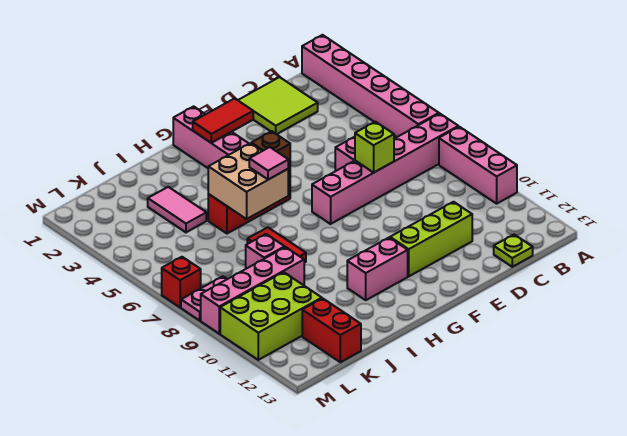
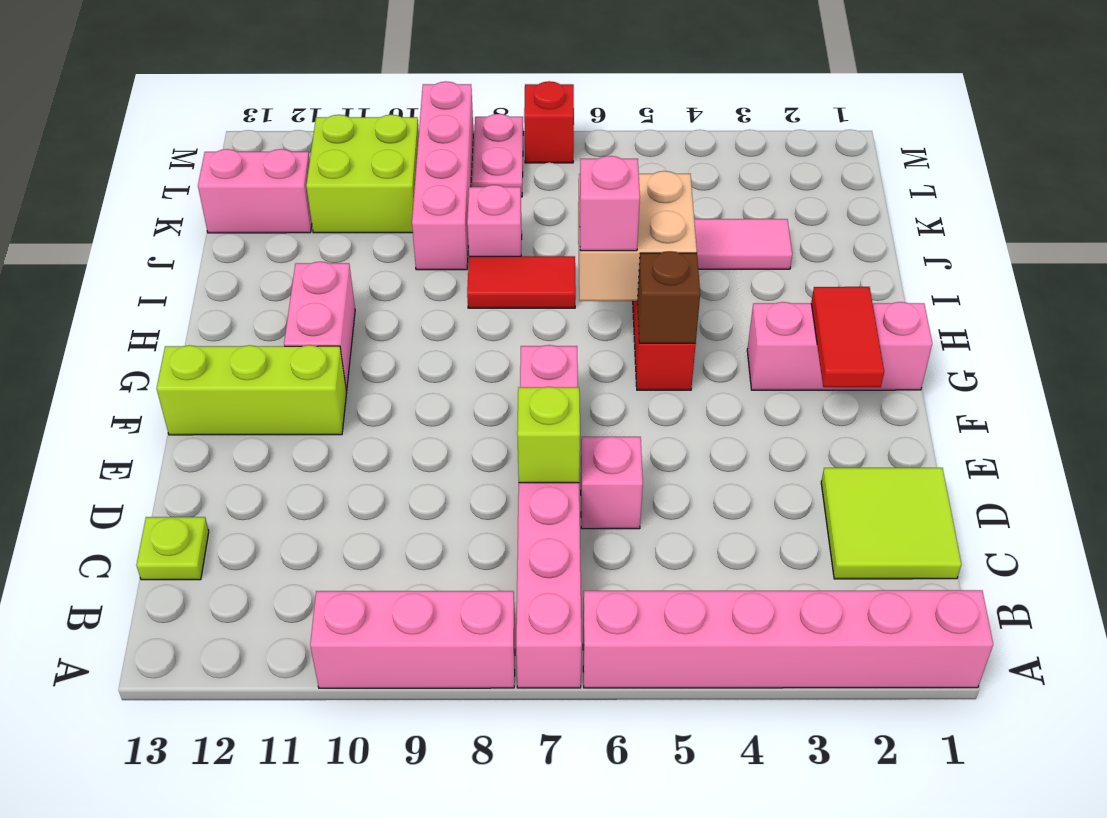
lime 1x3 brick [390,202,472,276] -> lime 1x3 brick turned to [156,345,347,435]
pink 1x1 tile [249,147,288,180] -> pink 1x1 brick [580,156,640,251]
lime 2x3 brick [220,272,322,360] -> lime 2x2 brick [306,115,419,233]
red 1x2 brick [302,298,361,362] -> pink 1x2 brick [198,149,312,233]

